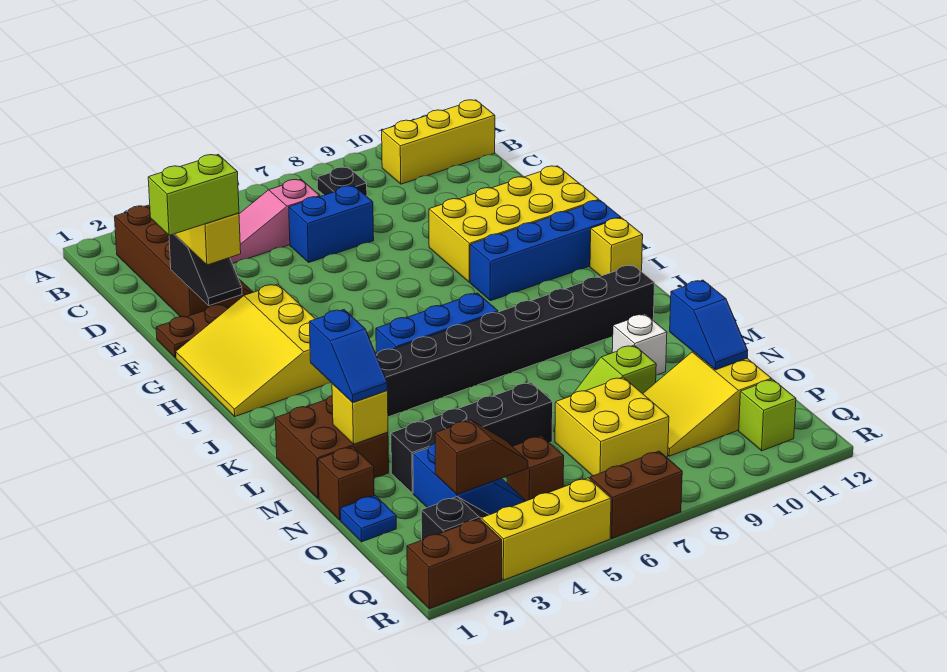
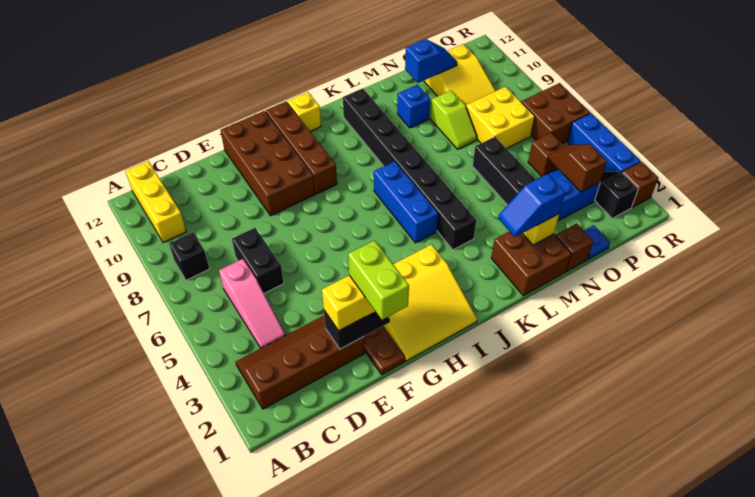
black 1x1 plate [317,167,367,196] -> black 1x1 brick [169,232,209,280]
blue 1x2 brick [289,186,374,262] -> black 1x2 brick [232,228,284,293]
yellow 2x4 brick [429,166,599,282] -> brown 2x4 brick [220,111,315,216]
blue 1x4 brick [470,200,621,301] -> brown 1x4 brick [266,101,337,194]
blue 1x2 slope [309,310,387,403] -> blue 1x2 slope turned to [498,174,565,237]
white 1x1 brick [612,314,667,375] -> blue 1x1 brick [397,85,430,128]
lime 1x1 brick [739,379,796,451] -> none
brown 1x2 brick [407,519,502,609] -> brown 1x1 brick [622,162,658,207]
yellow 1x3 brick [481,478,611,580] -> blue 1x3 brick [567,113,641,172]
brown 1x2 brick [590,451,682,538] -> brown 2x2 brick [521,83,590,144]

